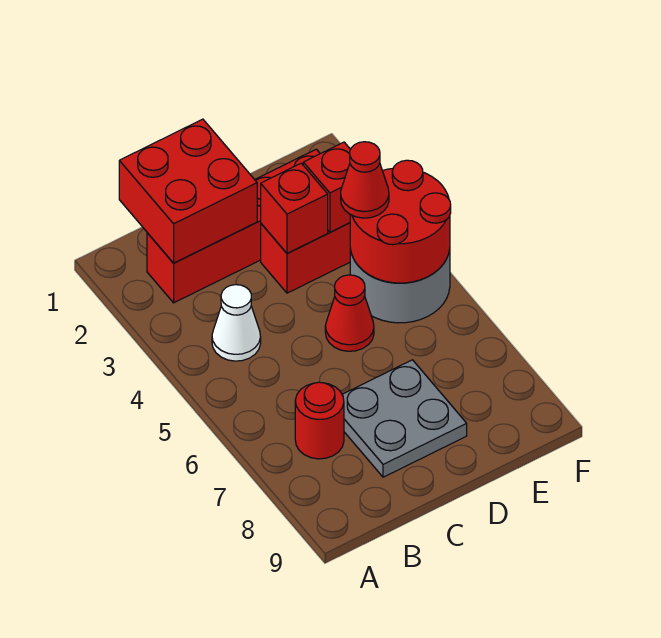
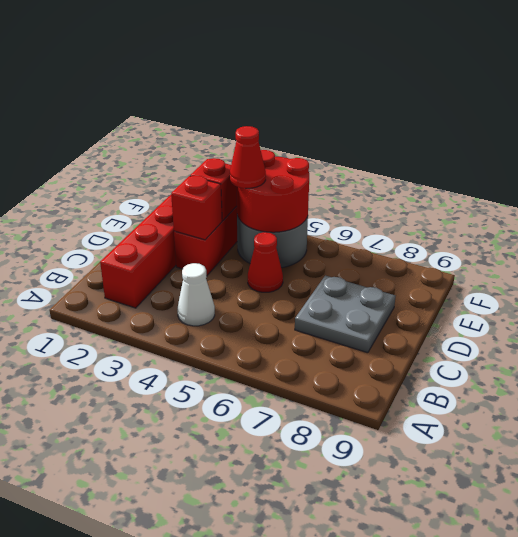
red 2x2 brick [119,119,257,263] -> none
red 1x1 round brick [295,382,344,459] -> none

